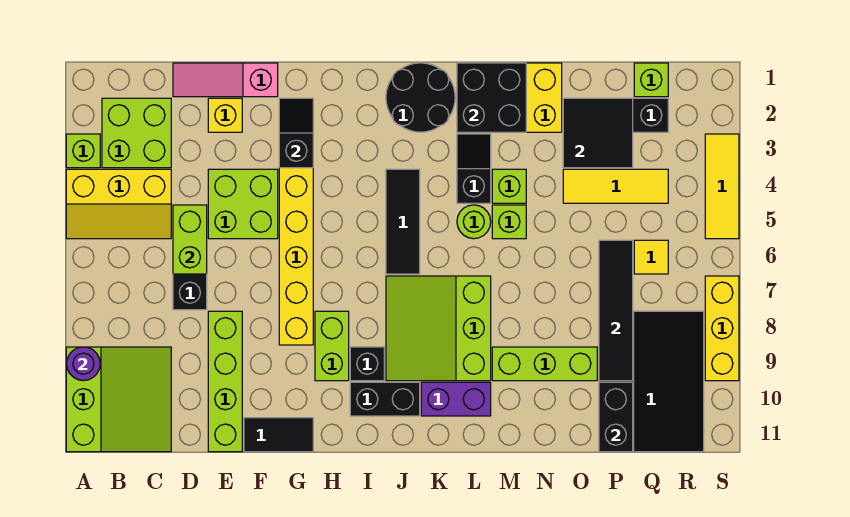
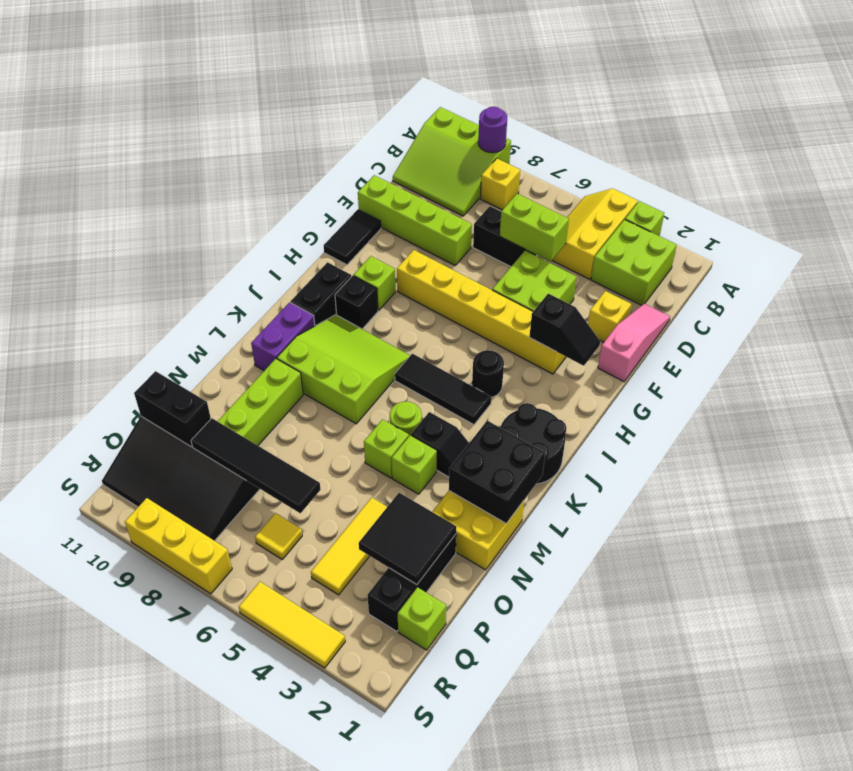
none -> yellow 1x1 brick [480,158,520,210]
lime 1x2 brick [315,311,349,381] -> lime 1x1 brick [354,256,396,311]
none -> black 1x1 round brick [472,350,504,397]

